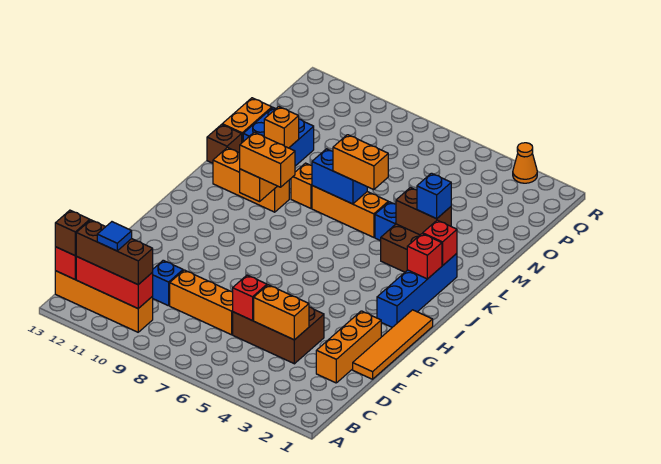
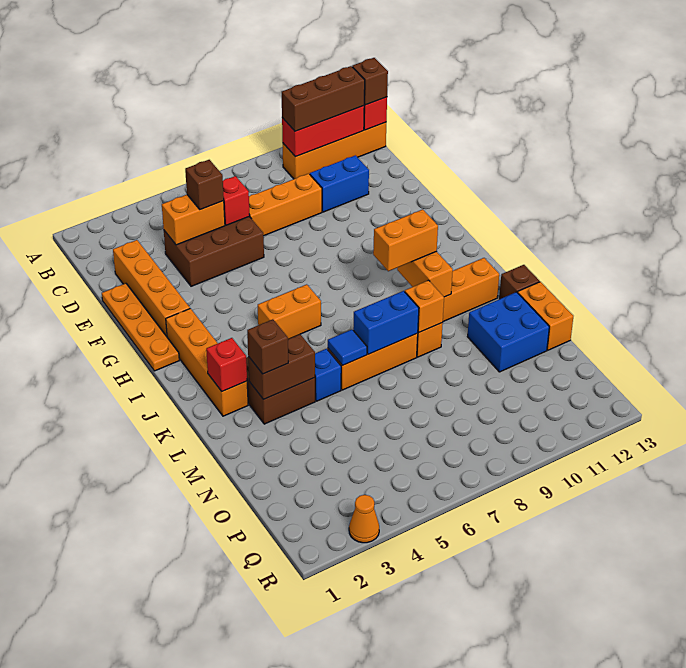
blue 1x1 tile [97,222,132,251] -> blue 1x1 tile moved to [328,330,367,365]
orange 1x3 brick [316,311,381,383] -> orange 1x4 brick [113,240,190,336]
none -> brown 1x1 brick [185,160,224,210]
blue 1x1 brick [153,260,183,306] -> blue 1x2 brick [310,155,369,212]
orange 1x4 tile [353,310,433,379] -> orange 1x4 plate [102,283,179,371]
blue 1x4 brick [377,254,457,327] -> orange 1x4 brick [166,309,248,416]
red 1x1 brick [407,234,442,279] -> none
blue 1x1 brick [417,173,451,219] -> brown 1x1 brick [247,319,288,374]
orange 1x2 brick [333,135,388,190] -> orange 1x2 brick moved to [258,284,321,339]
orange 1x1 brick [264,107,299,148] -> orange 1x1 brick moved to [405,280,444,332]

